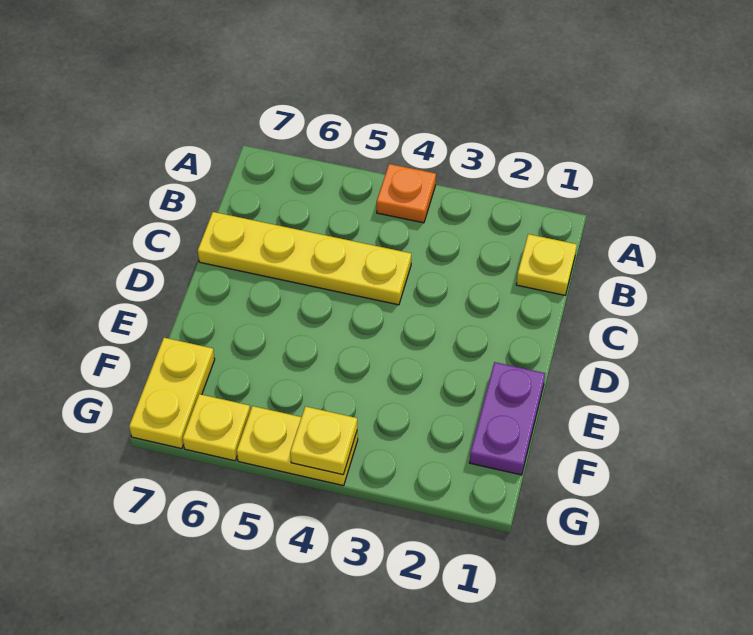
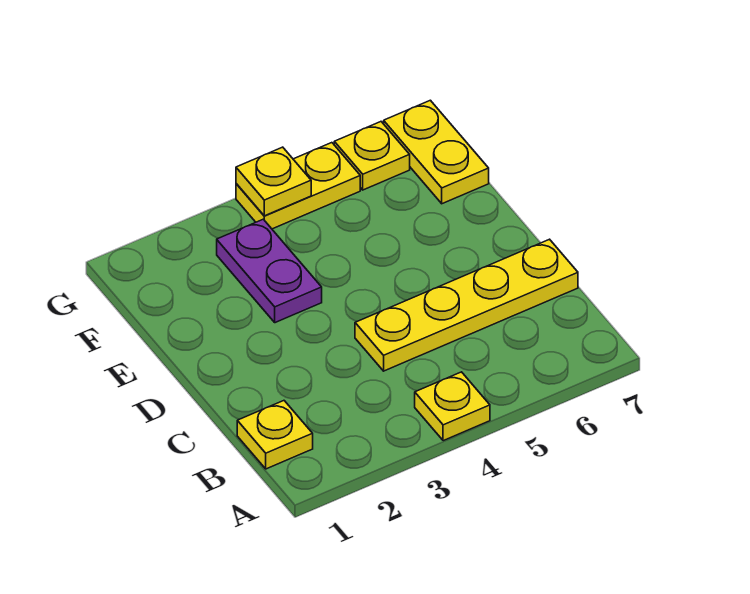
orange 1x1 plate [377,164,436,223] -> yellow 1x1 plate [415,372,490,441]
purple 1x2 plate [470,362,545,475] -> purple 1x2 plate moved to [217,219,322,323]

